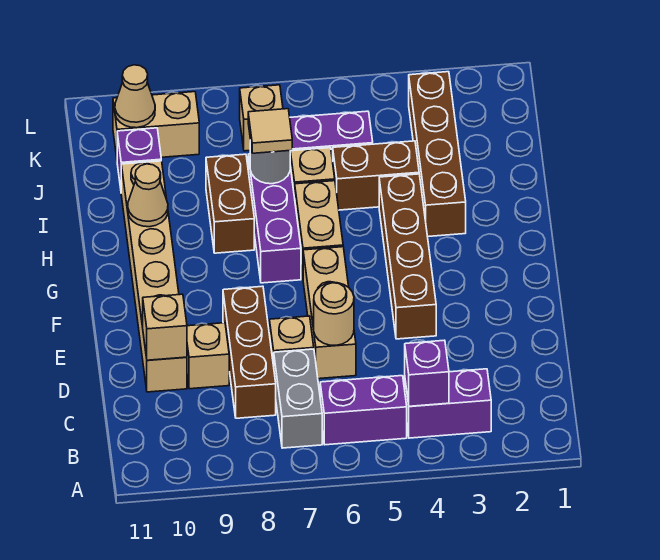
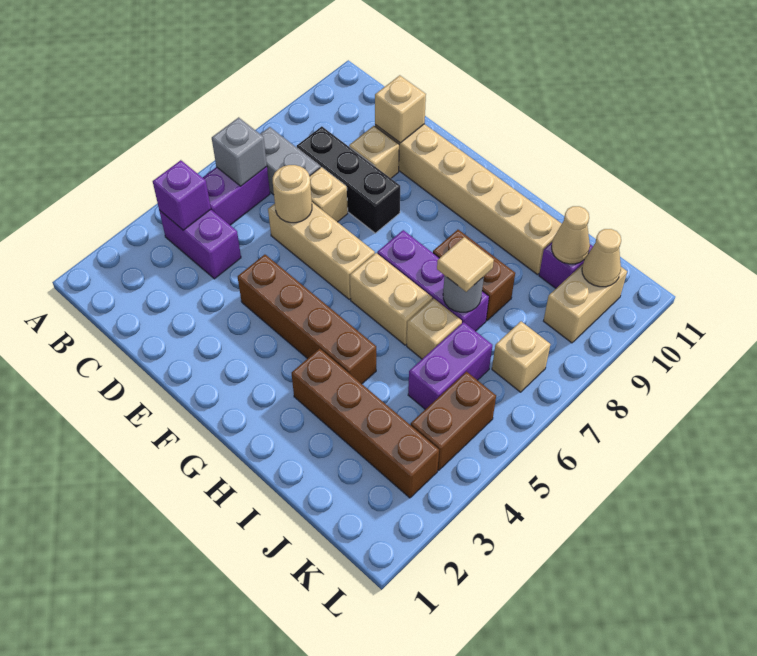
purple 1x2 brick [405,369,491,438] -> purple 1x2 brick turned to [159,210,241,279]
none -> grey 1x1 brick [212,117,267,186]
brown 1x3 brick [223,286,276,418] -> black 1x3 brick [297,126,400,233]
tan 1x1 cone [128,164,168,227] -> tan 1x1 cone moved to [552,206,590,264]
brown 1x2 brick [333,141,419,210] -> brown 1x2 brick moved to [411,372,496,470]

